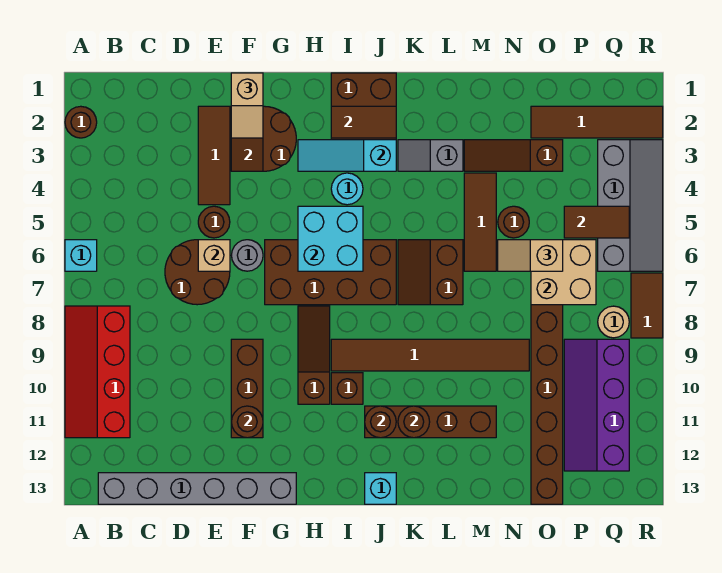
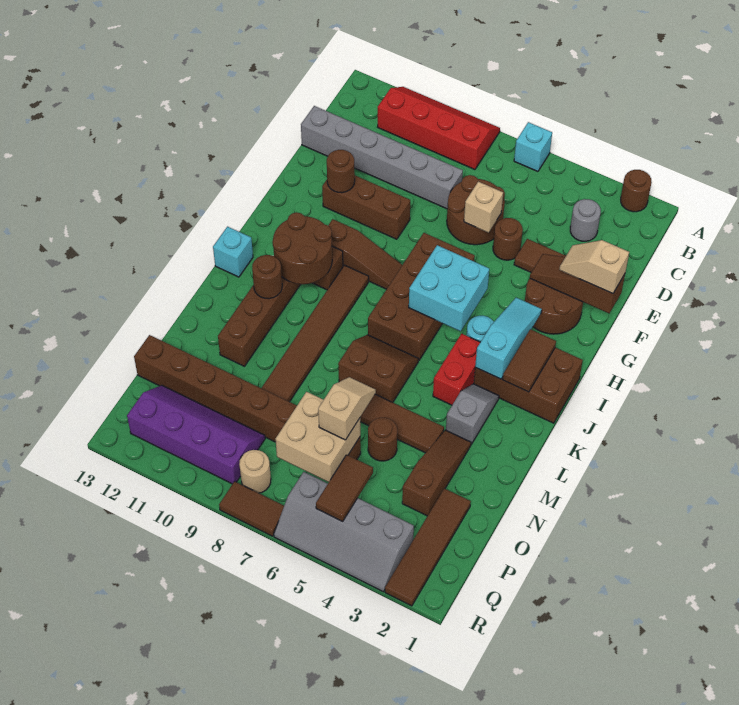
grey 1x6 brick [98,473,296,504] -> grey 1x6 brick turned to [301,106,463,209]
grey 1x1 round brick [231,240,263,271] -> grey 1x1 round brick moved to [570,199,601,241]
none -> red 1x2 brick [433,334,480,405]
brown 1x1 round brick [365,406,396,438] -> brown 2x2 round brick [273,212,332,284]

